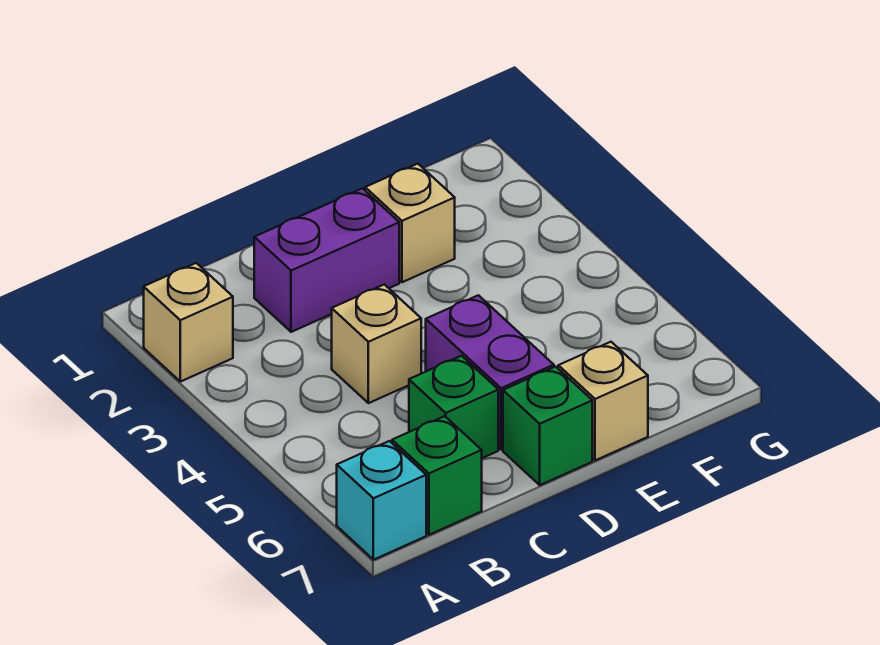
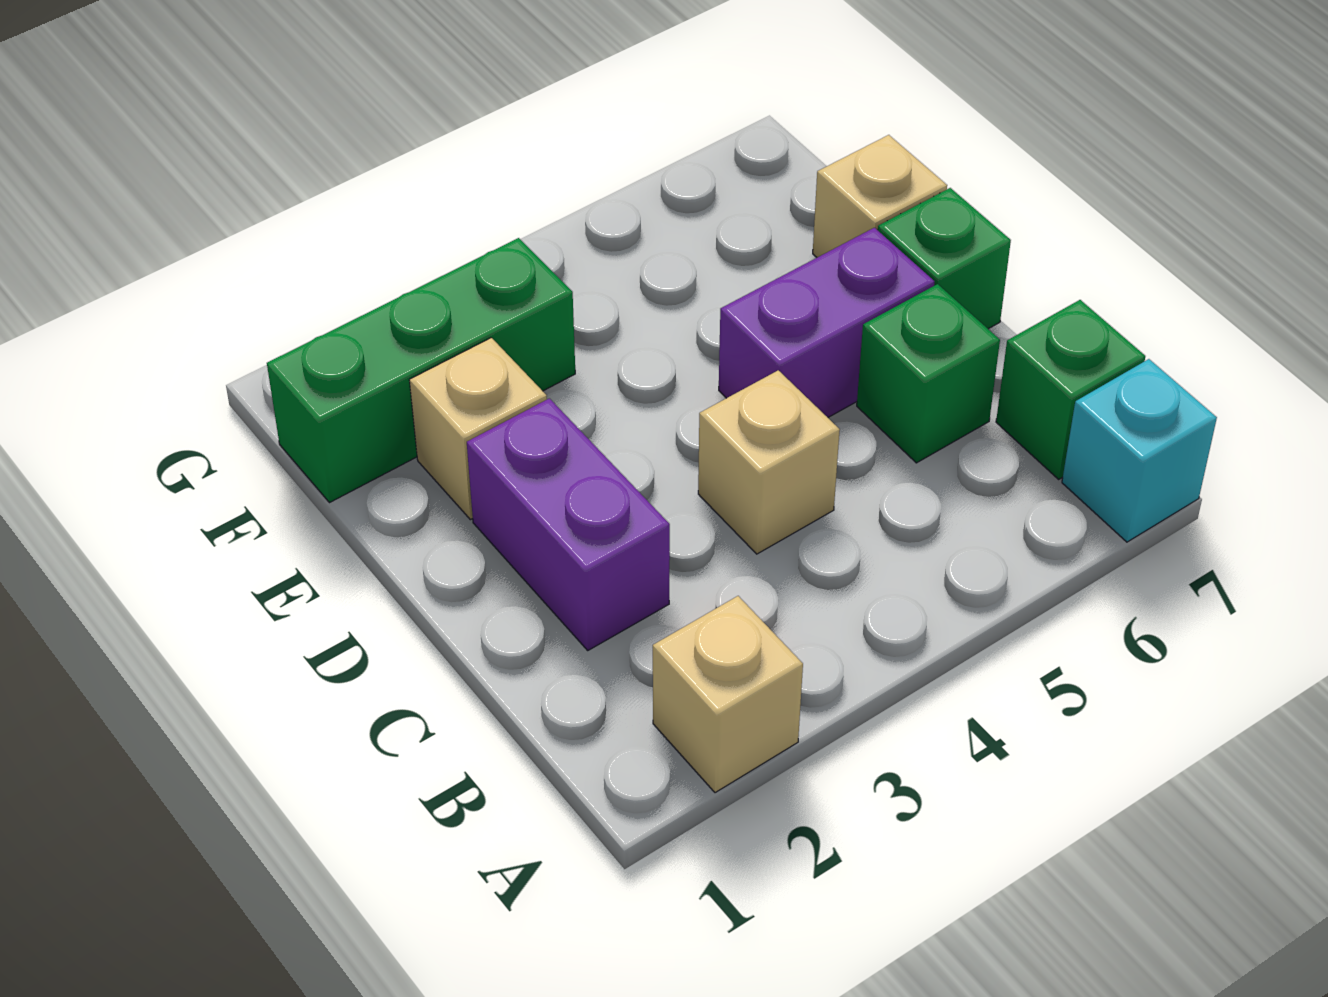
none -> green 1x3 brick [267,238,575,503]

